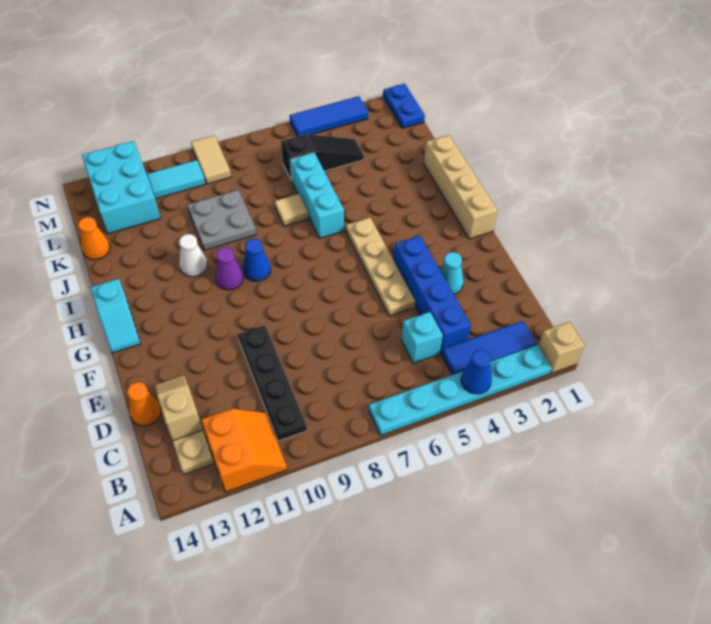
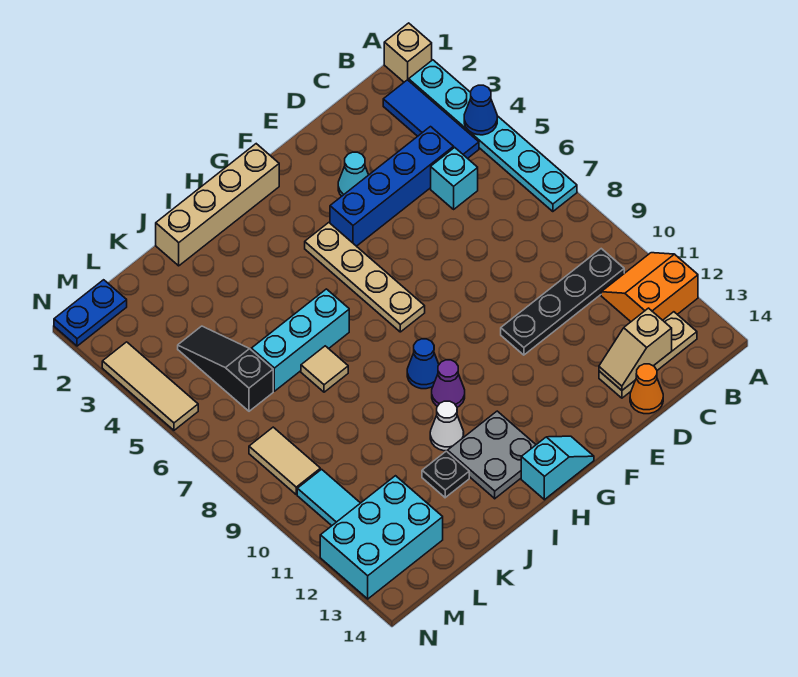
tan 1x4 plate [346,218,415,316] -> tan 1x4 plate turned to [305,223,425,332]
grey 2x2 plate [187,190,256,250] -> grey 2x2 plate moved to [448,411,536,499]
none -> black 1x1 plate [422,451,469,498]
orange 1x1 cone [78,217,110,260] -> none
tan 1x2 tile [191,135,231,184] -> tan 1x2 tile turned to [249,427,320,494]
blue 1x3 tile [290,96,368,137] -> tan 1x3 tile [102,342,198,430]

